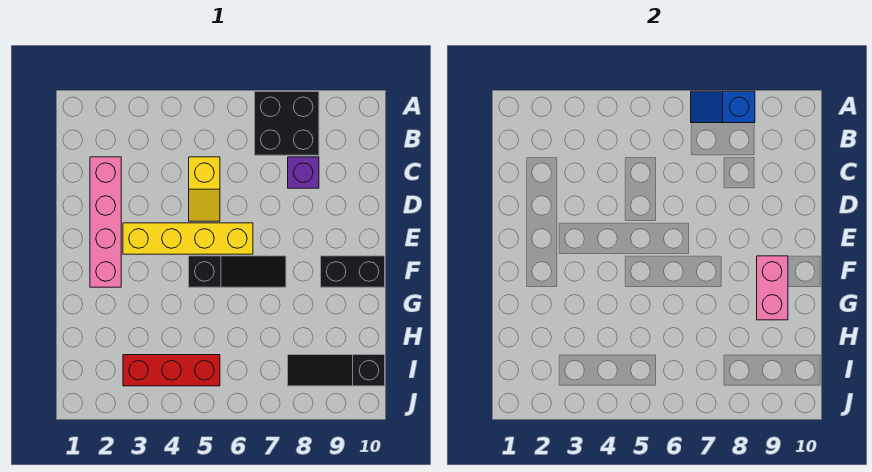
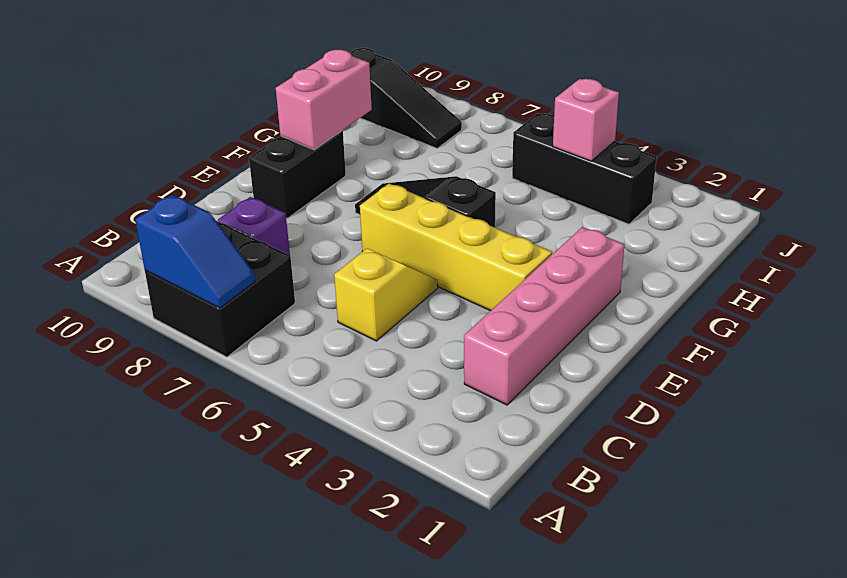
black 1x2 brick [321,256,385,287] -> black 1x2 brick turned to [249,130,346,218]
red 1x3 brick [123,355,220,386] -> black 1x3 brick [512,113,656,224]
none -> pink 1x1 brick [553,79,619,161]

